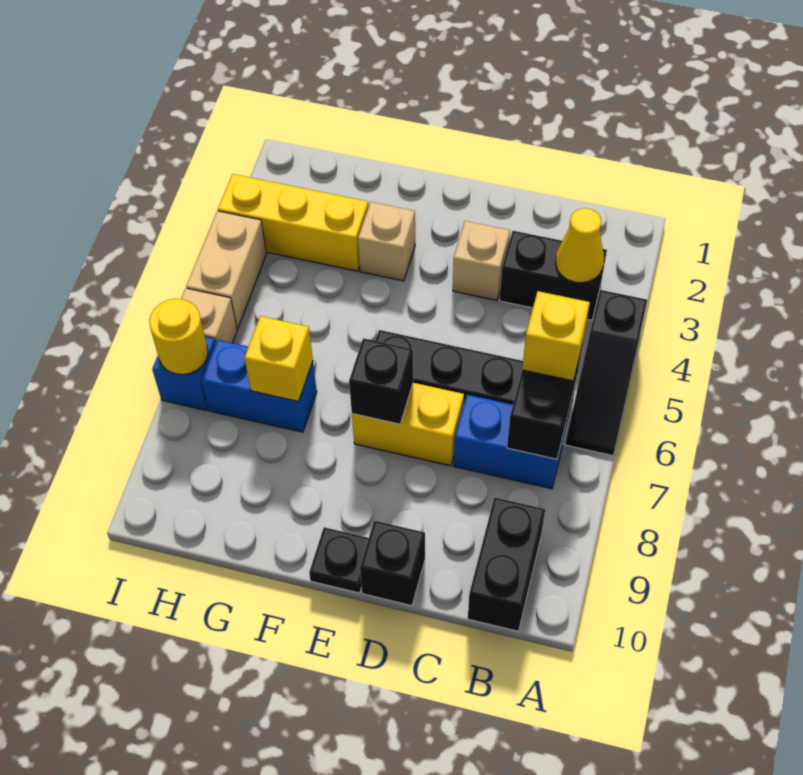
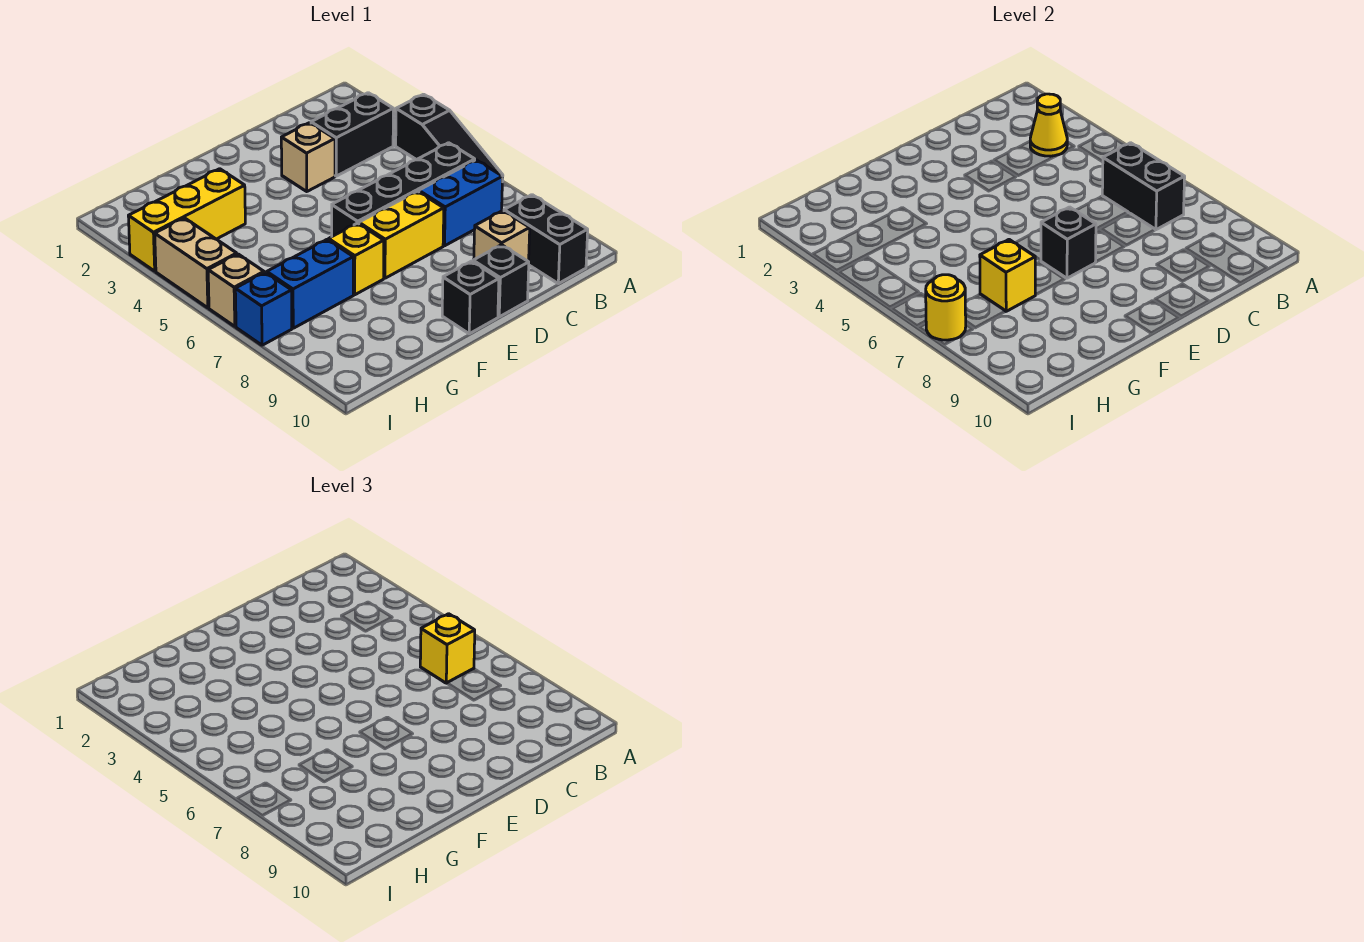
black 1x1 plate [309,527,369,593] -> black 1x1 brick [442,261,499,334]
tan 1x1 brick [358,202,415,281] -> tan 1x1 brick moved to [474,211,530,262]
none -> yellow 1x1 brick [329,223,384,295]

